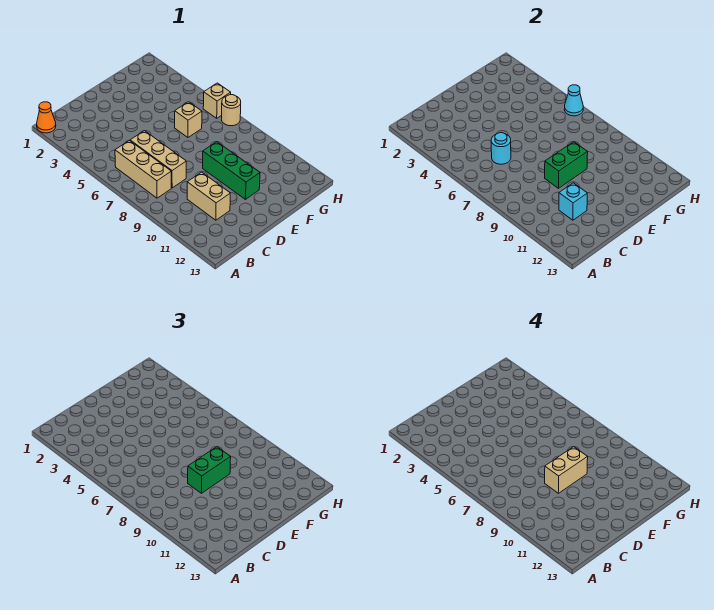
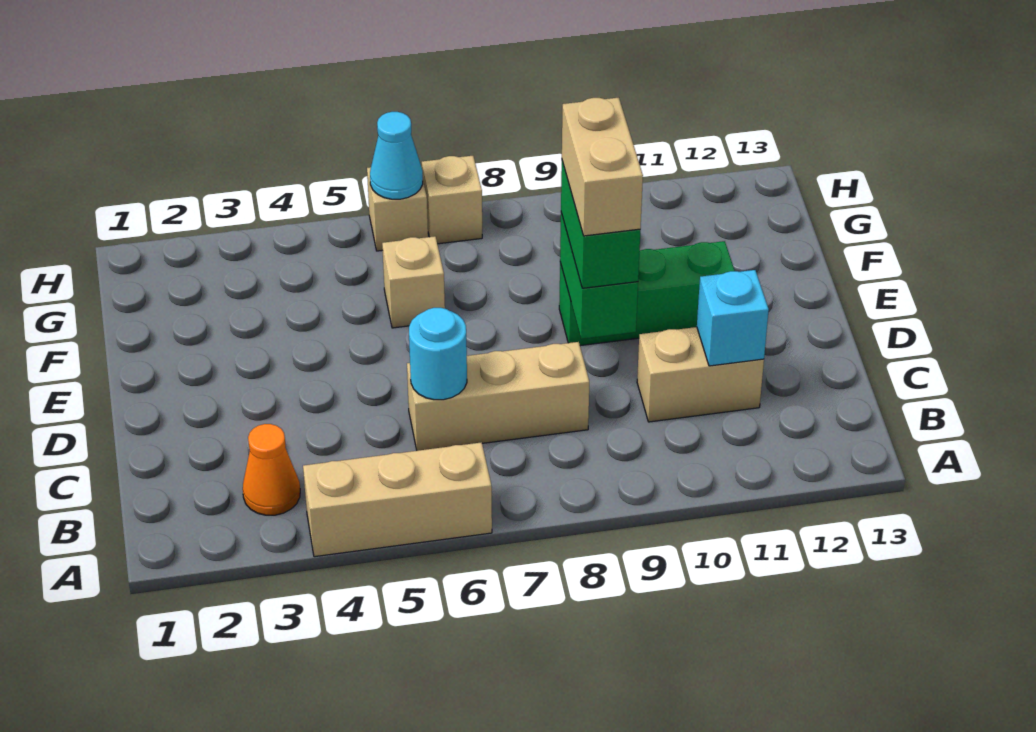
orange 1x1 cone [37,102,56,133] -> orange 1x1 cone moved to [243,424,300,515]
tan 1x3 brick [115,140,171,198] -> tan 1x3 brick moved to [303,442,492,557]
tan 1x1 round brick [222,95,241,126] -> tan 1x1 brick [422,156,482,244]

